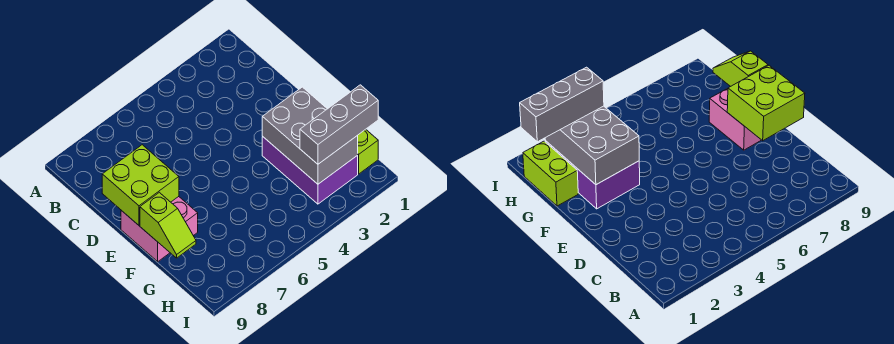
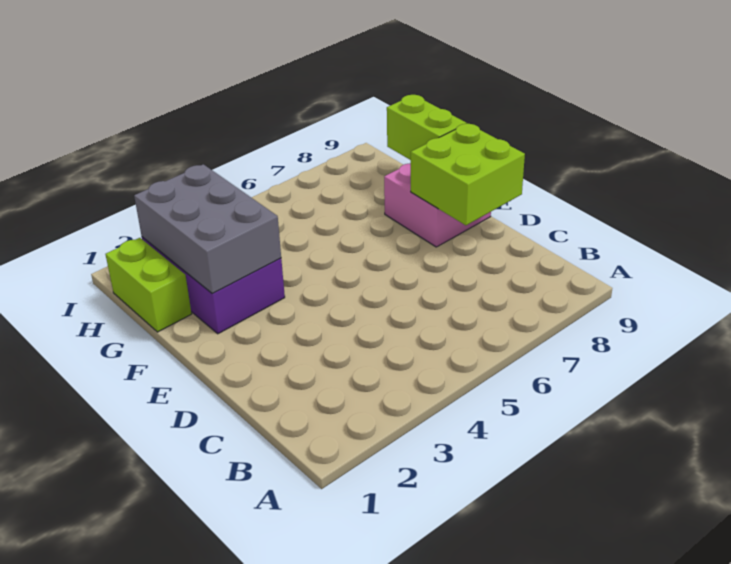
lime 1x2 slope [140,192,196,258] -> lime 1x2 brick [387,95,466,160]
grey 1x3 brick [300,85,378,164] -> none

